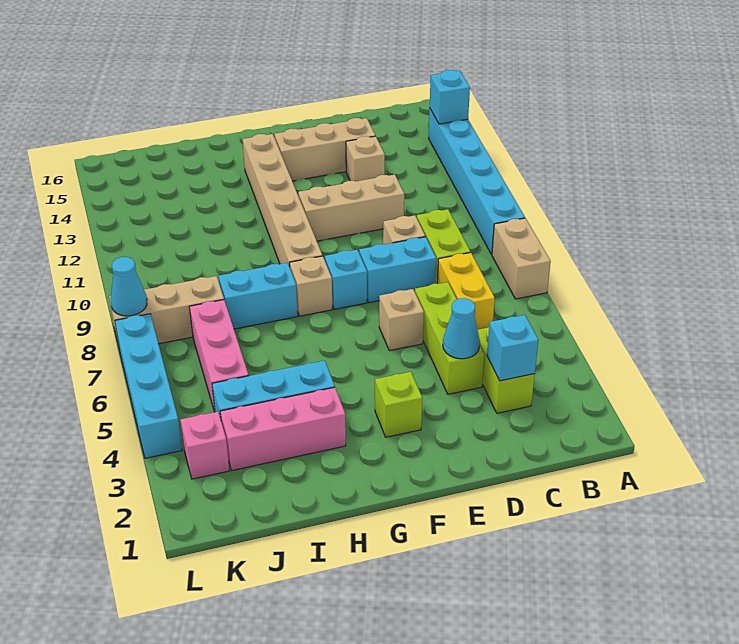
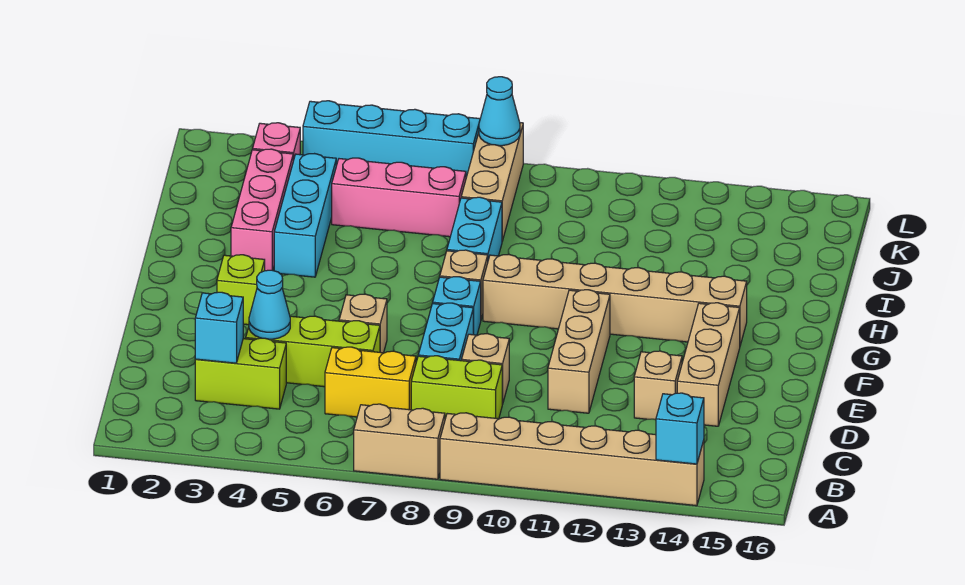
cyan 1x6 brick [428,108,525,255] -> tan 1x6 brick [440,413,704,506]

